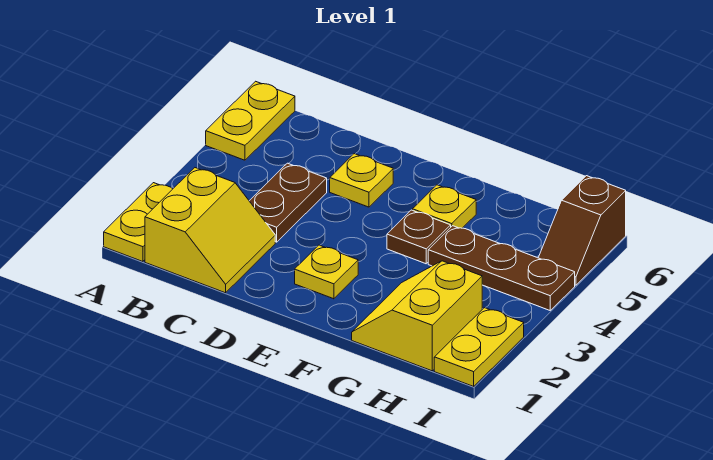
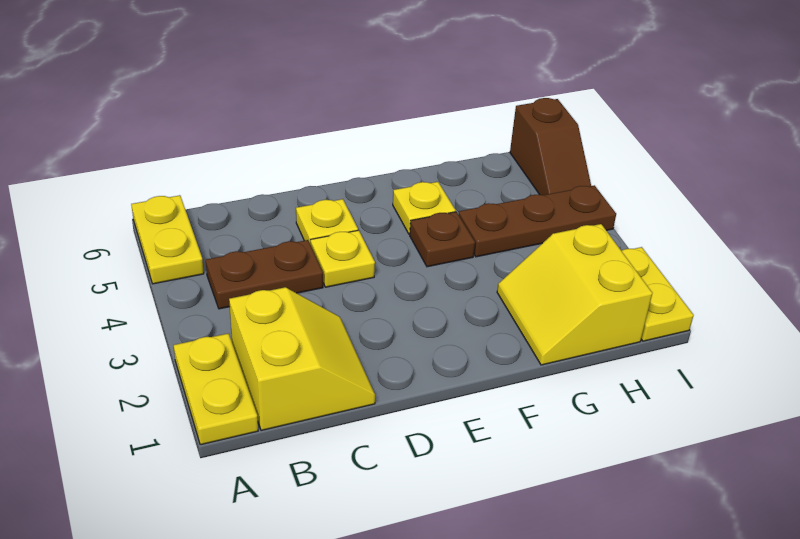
brown 1x2 plate [250,163,327,242] -> brown 1x2 plate turned to [206,240,323,309]
yellow 1x1 plate [295,245,358,299] -> yellow 1x1 plate moved to [311,230,375,287]

